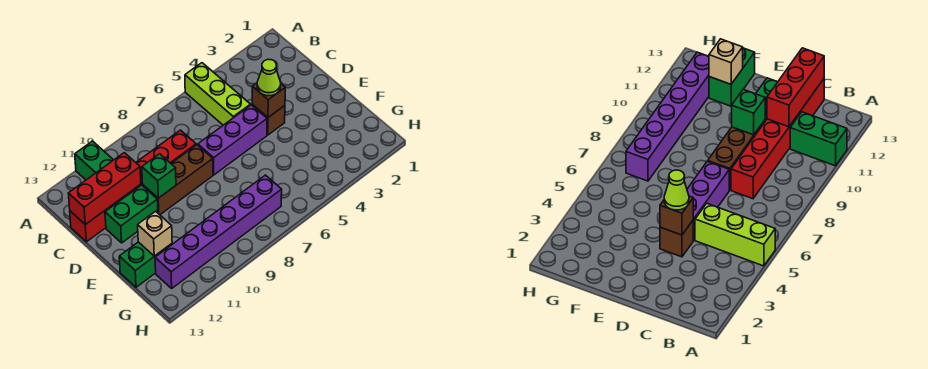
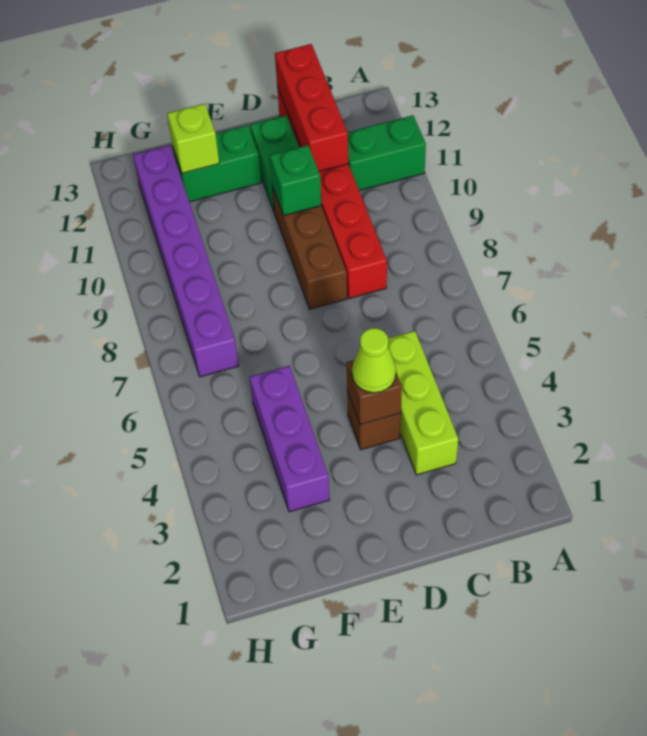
lime 1x3 brick [185,63,251,125] -> lime 1x3 brick turned to [388,331,458,475]
purple 1x3 brick [198,105,267,175] -> purple 1x3 brick moved to [250,366,330,512]
green 1x2 brick [119,242,172,287] -> green 1x2 brick turned to [173,125,261,202]
tan 1x1 brick [138,211,172,256] -> lime 1x1 brick [167,104,219,173]

